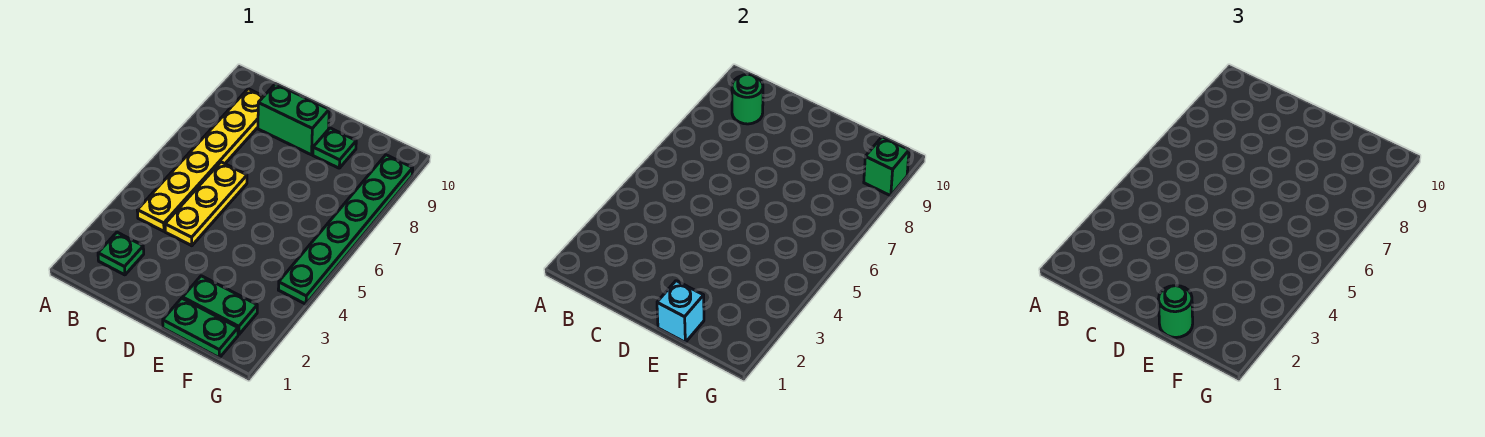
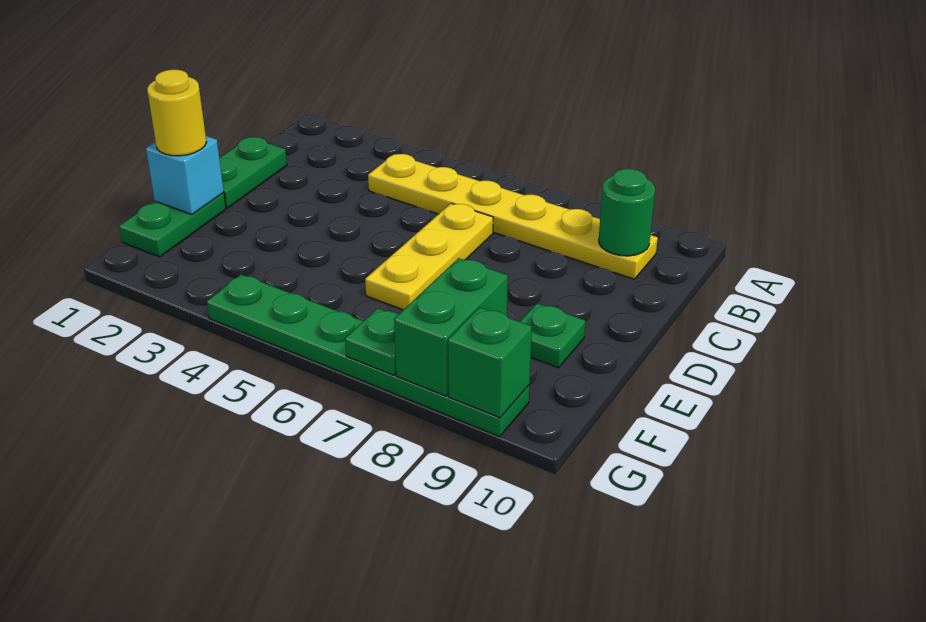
green 1x1 plate [98,232,144,275] -> green 1x1 plate moved to [345,308,399,375]
yellow 1x3 plate [165,162,247,246] -> yellow 1x3 plate turned to [365,203,493,310]
green 1x2 brick [258,84,329,155] -> green 1x2 brick moved to [394,258,508,396]
green 1x1 round brick [1159,286,1193,337] -> yellow 1x1 round brick [147,70,206,156]
green 1x2 plate [183,276,257,335] -> green 1x2 plate moved to [219,137,287,208]

